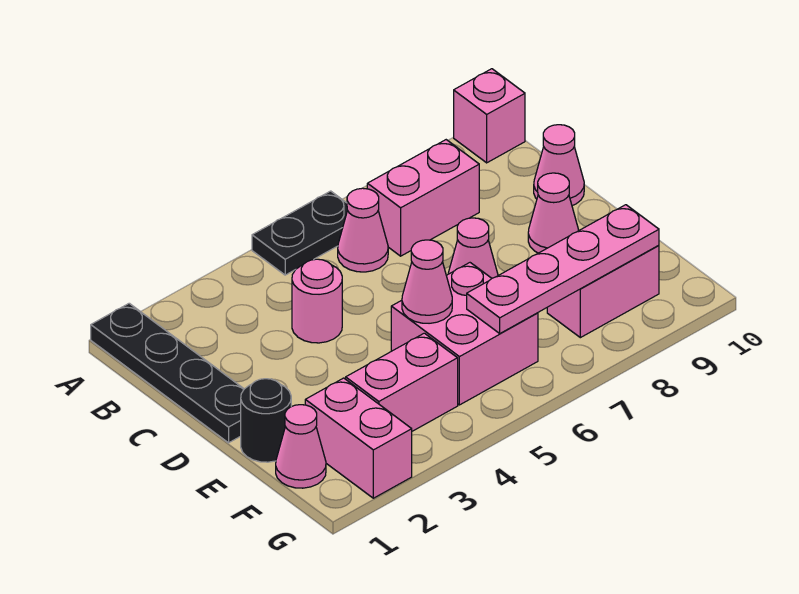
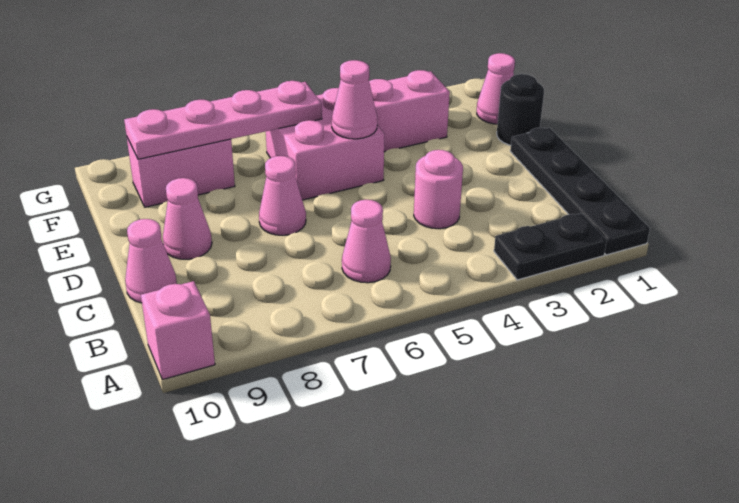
black 1x2 plate [252,191,348,275] -> black 1x2 plate moved to [494,213,607,280]
pink 1x2 brick [367,140,479,256] -> none
pink 1x2 brick [305,378,412,498] -> none

